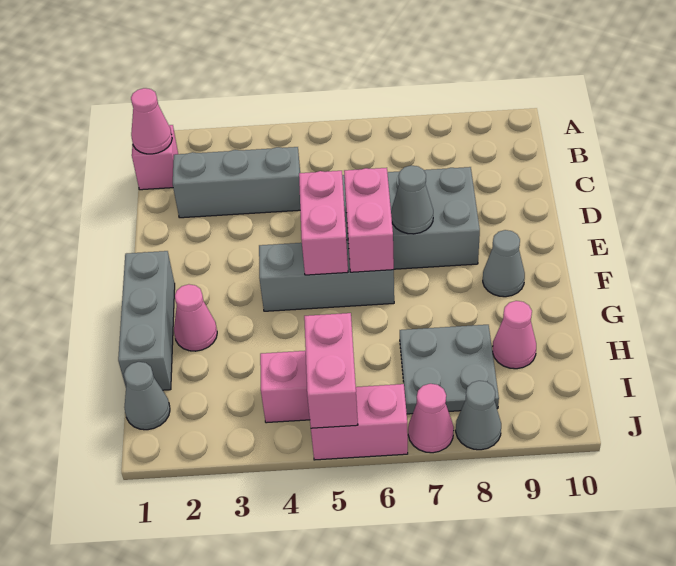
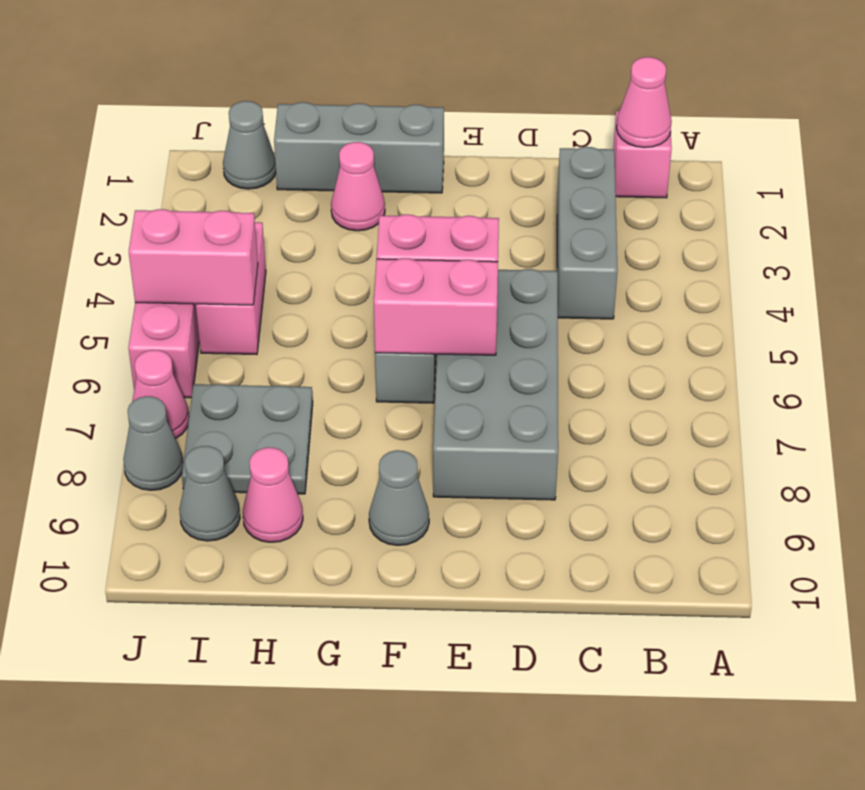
grey 1x1 cone [391,165,433,234] -> grey 1x1 cone moved to [179,446,240,541]

